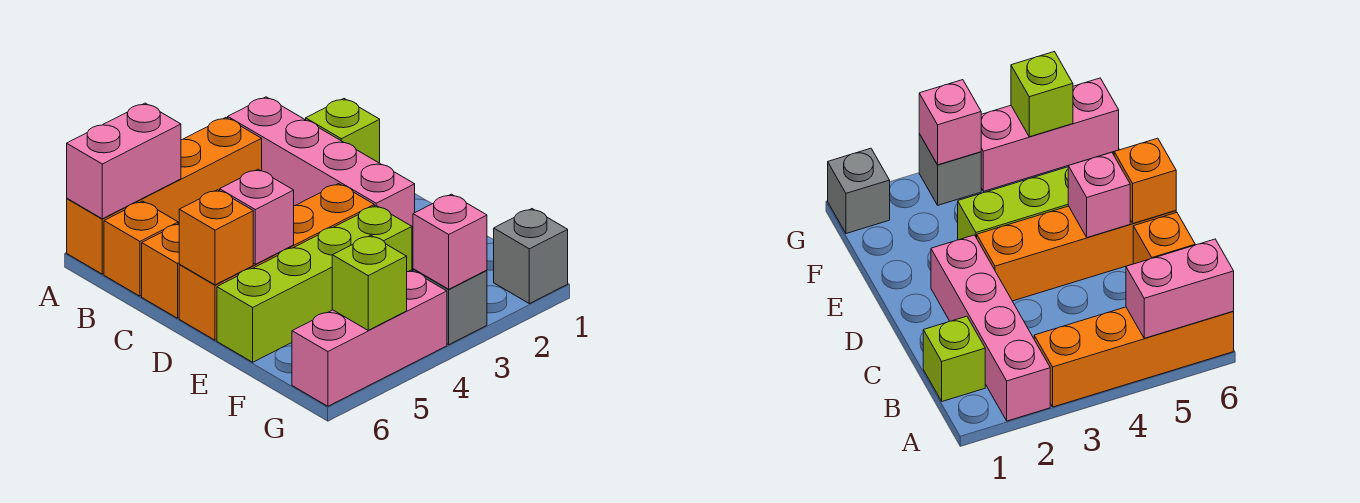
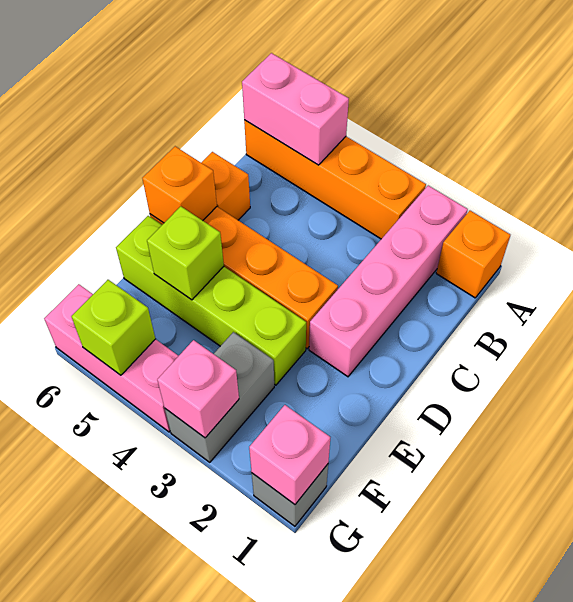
lime 1x1 brick [306,99,380,163] -> lime 1x1 brick moved to [147,206,224,300]
orange 1x1 brick [104,201,178,296] -> orange 1x1 brick moved to [436,211,510,298]
pink 1x1 brick [220,169,294,264] -> pink 1x1 brick moved to [249,405,330,504]
grey 1x1 brick [413,269,487,345] -> grey 1x2 brick [165,332,274,462]

